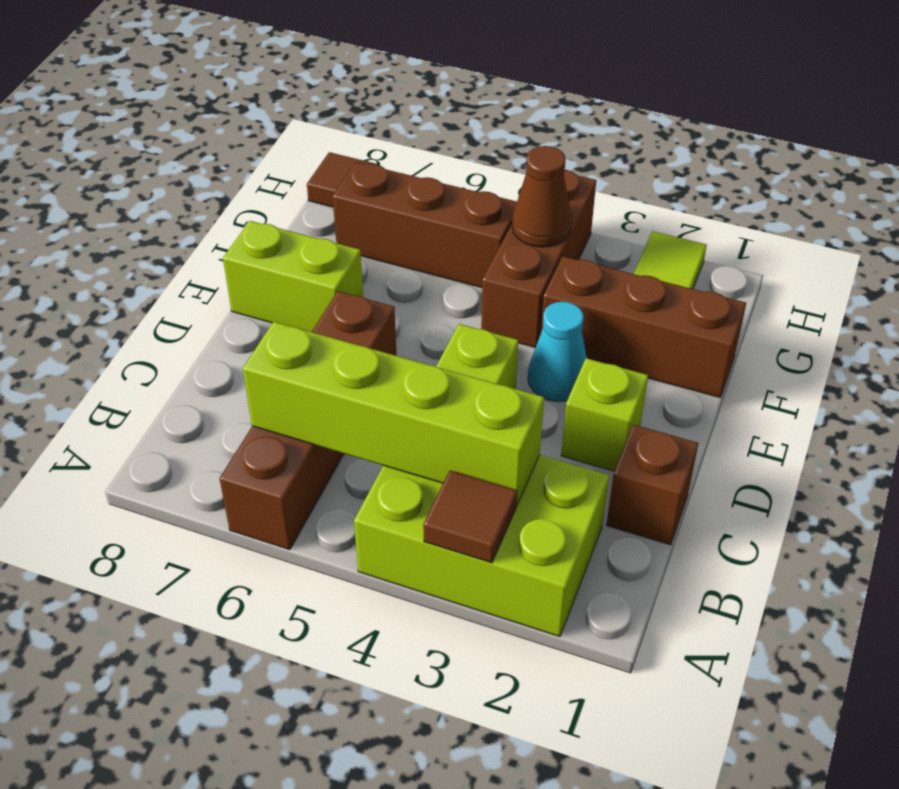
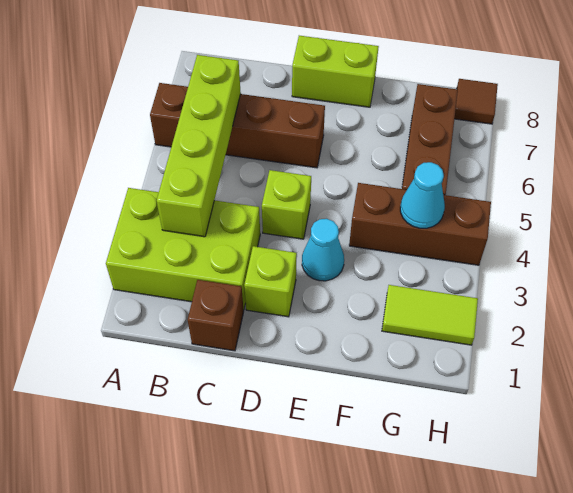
lime 2x3 brick [354,455,609,637] -> lime 2x3 brick turned to [106,188,260,310]
brown 1x1 tile [423,470,517,563] -> none
lime 1x2 brick [223,221,363,332] -> lime 1x2 brick turned to [292,36,379,107]
brown 1x3 brick [541,256,746,398] -> none
brown 1x1 cone [512,146,572,247] -> cyan 1x1 cone [400,162,445,228]

